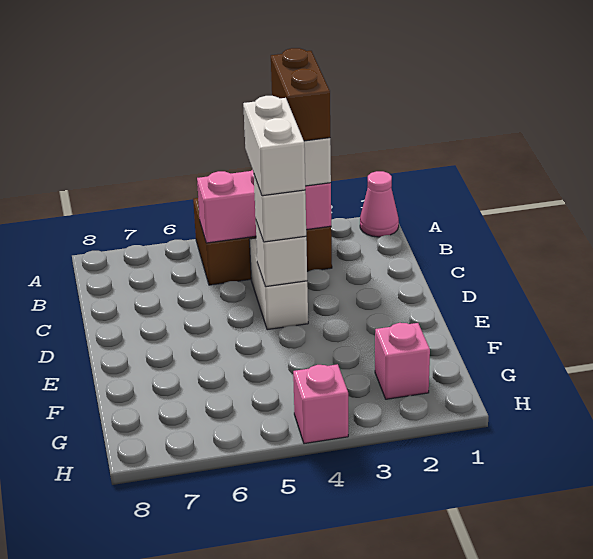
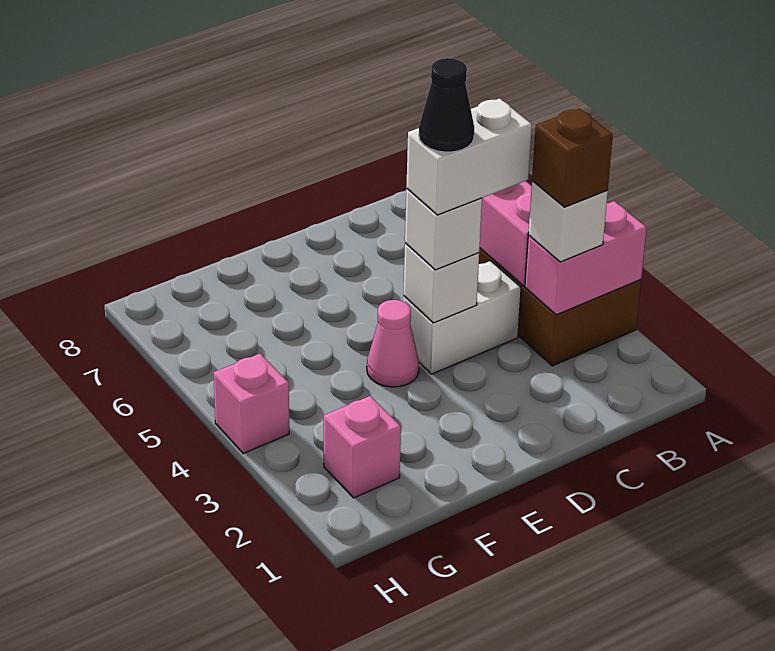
pink 1x1 cone [360,171,399,237] -> pink 1x1 cone moved to [367,300,419,387]
brown 1x2 brick [271,48,330,141] -> brown 1x1 brick [532,108,613,207]
none -> black 1x1 cone [419,58,475,152]

